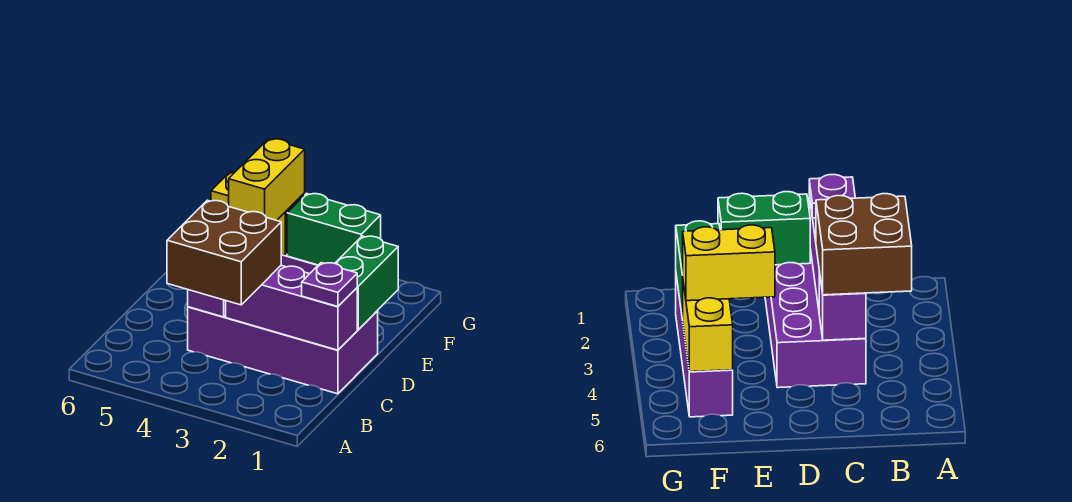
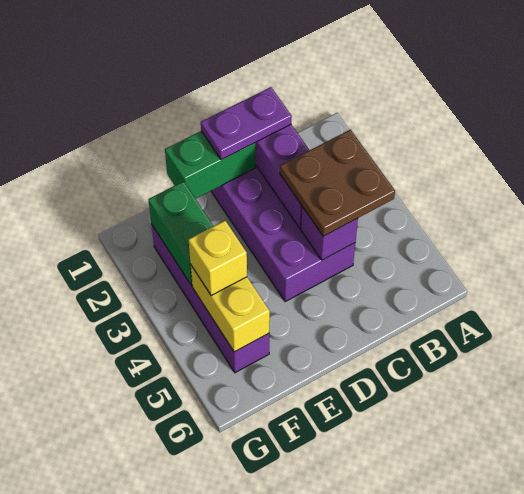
brown 2x2 brick [167,200,281,305] -> brown 2x2 plate [280,130,395,236]
purple 1x1 plate [302,263,357,307] -> purple 1x2 plate [201,87,292,160]
yellow 1x2 brick [229,139,305,220] -> yellow 1x1 brick [189,221,247,296]

